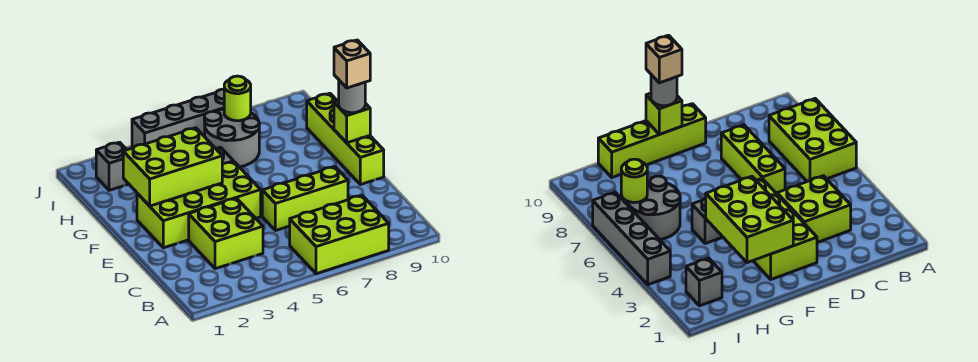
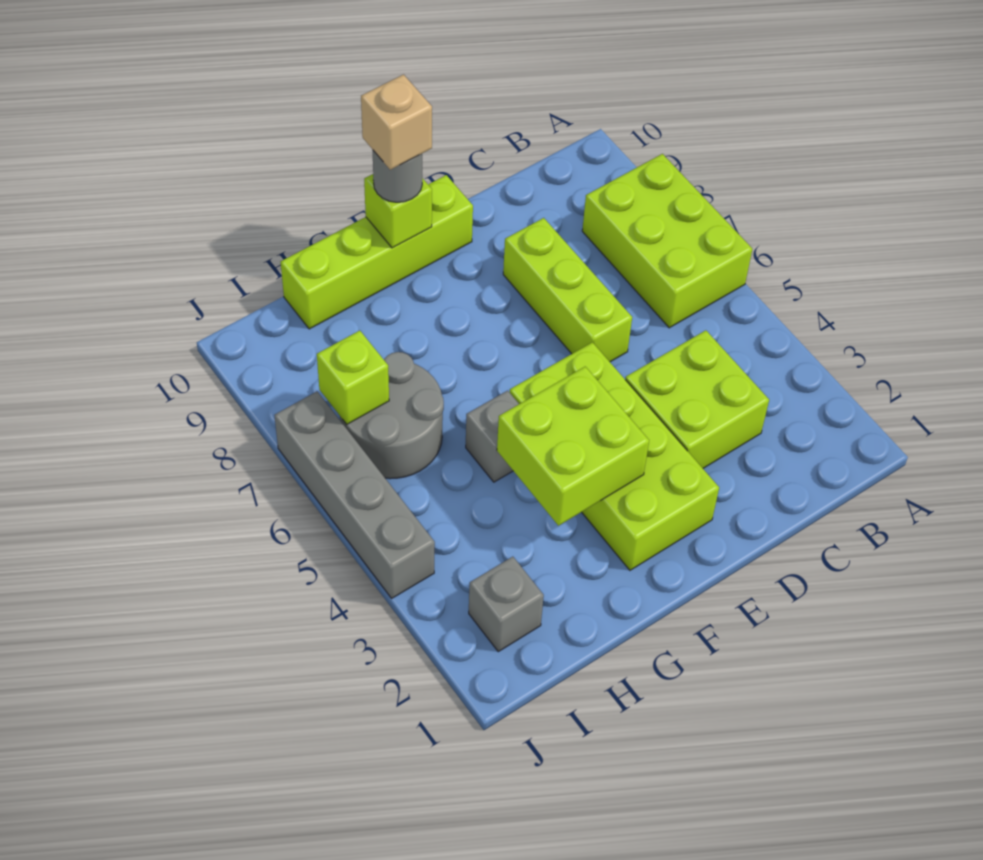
lime 2x3 brick [123,128,222,206] -> lime 2x2 brick [497,367,649,526]
lime 1x1 round brick [224,76,251,121] -> lime 1x1 brick [317,331,389,424]

